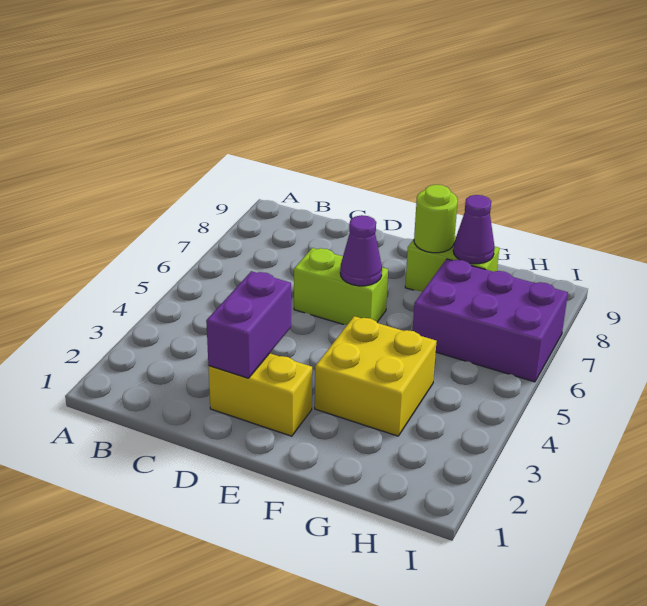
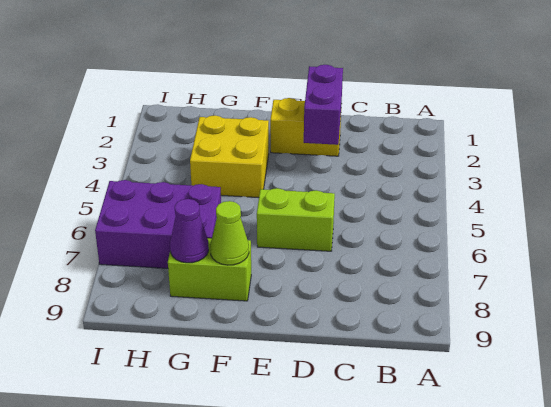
purple 1x1 cone [340,215,382,286] -> none
lime 1x1 round brick [414,185,458,253] -> lime 1x1 cone [210,201,249,265]

